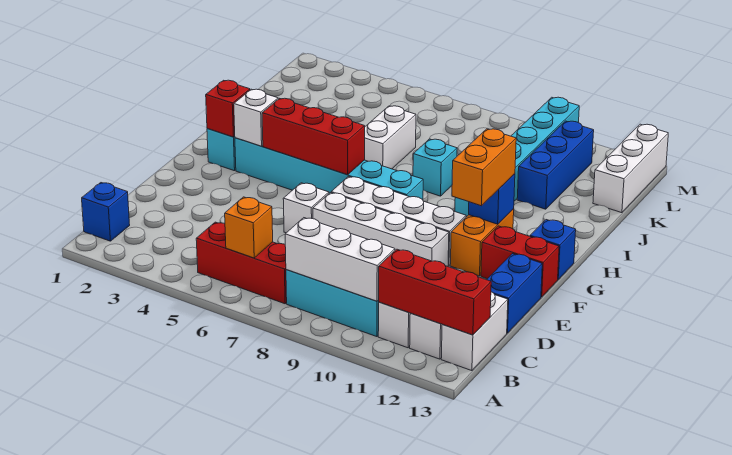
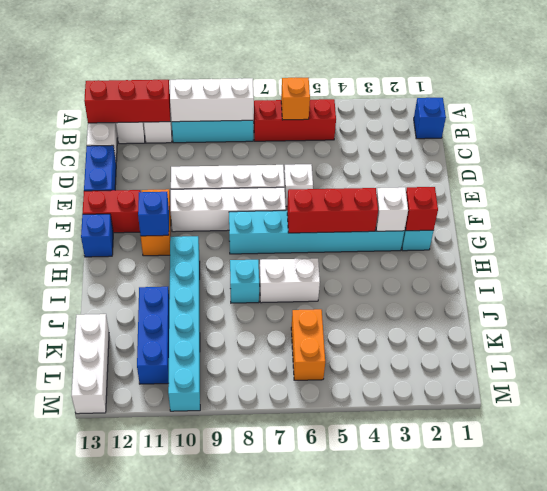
orange 1x2 brick [452,129,516,206] -> orange 1x2 brick moved to [291,309,325,380]
white 1x2 brick [365,106,416,169] -> white 1x2 brick turned to [260,258,320,303]

